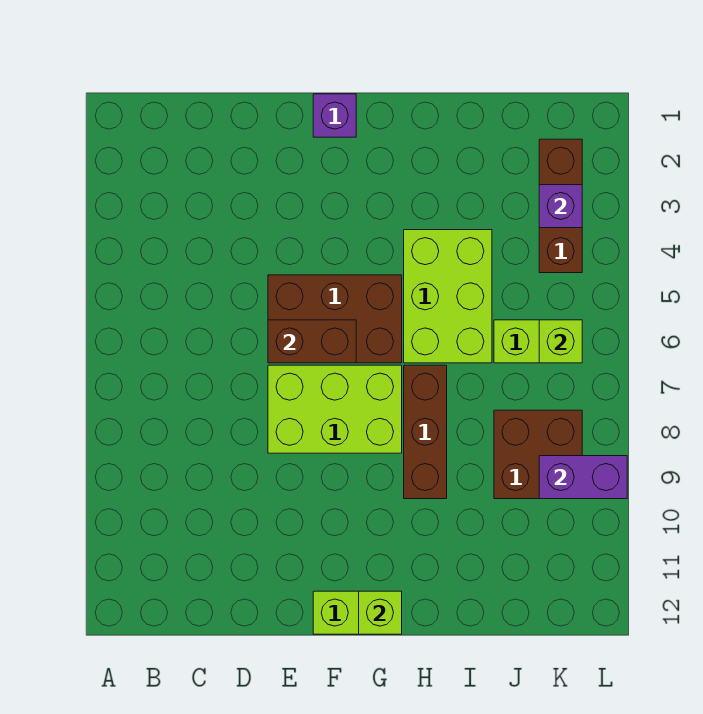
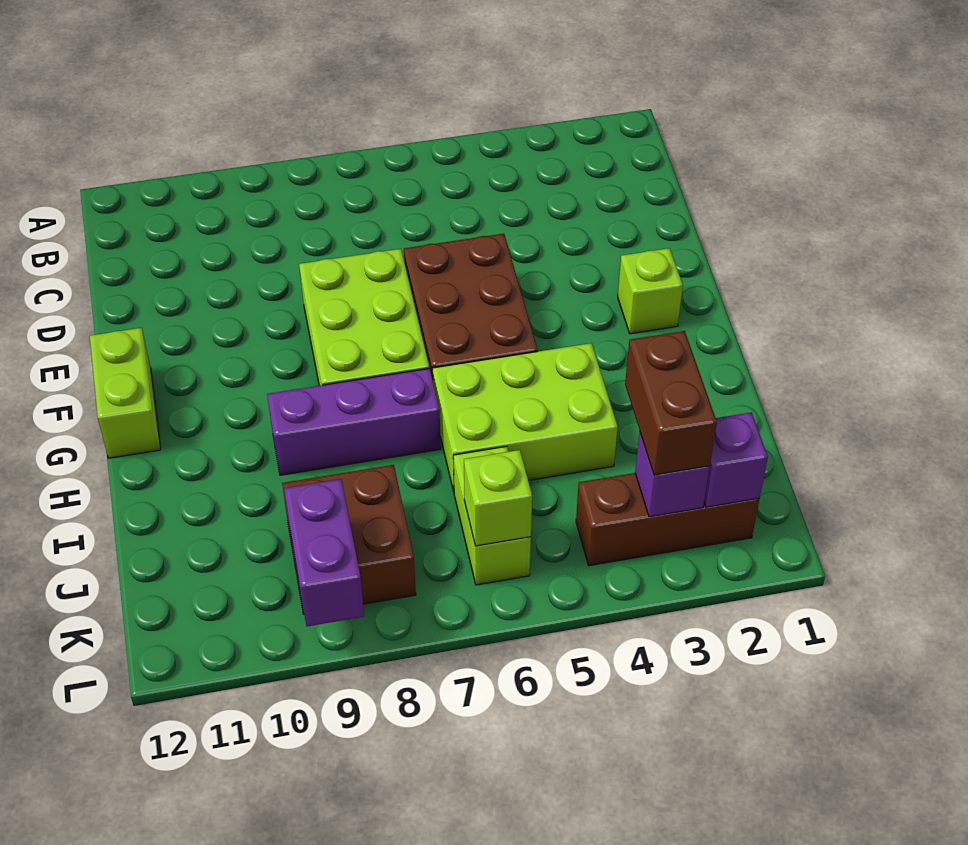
brown 1x2 brick [268,320,356,363] -> brown 1x2 brick moved to [625,331,717,475]
purple 1x1 brick [313,94,356,137] -> purple 1x1 brick moved to [704,412,768,507]
lime 1x1 brick [359,591,402,634] -> lime 1x1 brick moved to [618,248,683,334]
brown 1x3 brick [404,365,447,499] -> purple 1x3 brick [267,368,441,475]

